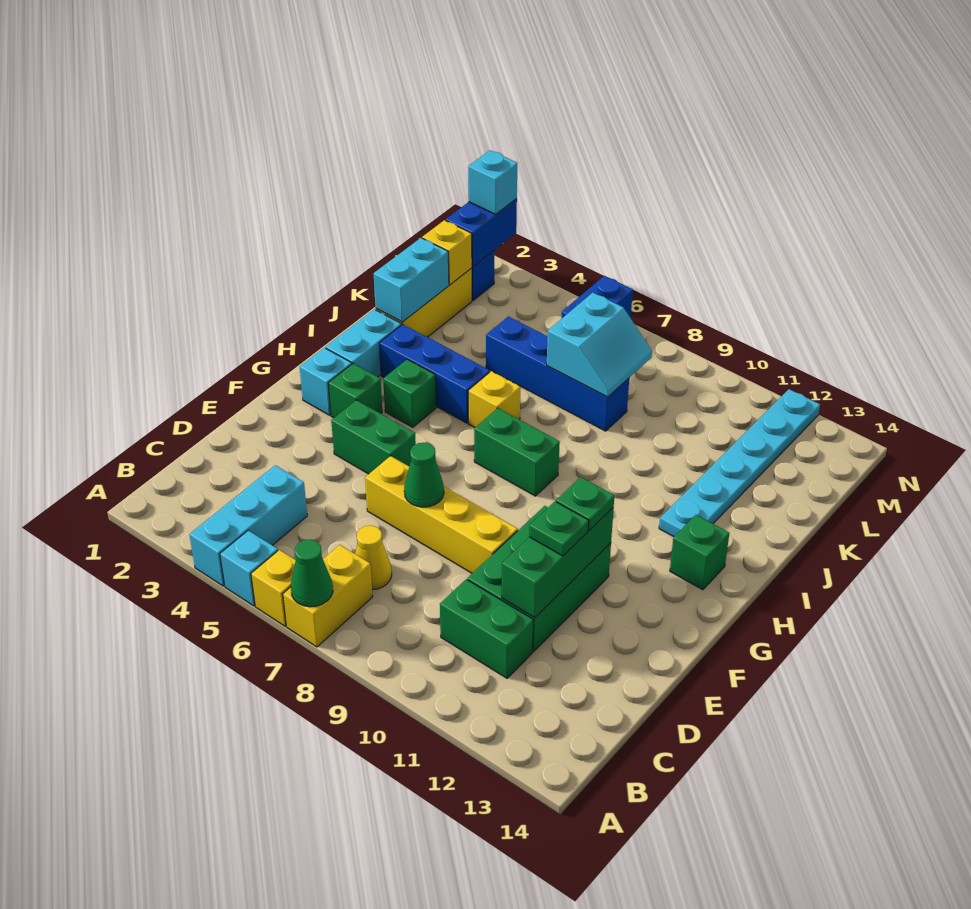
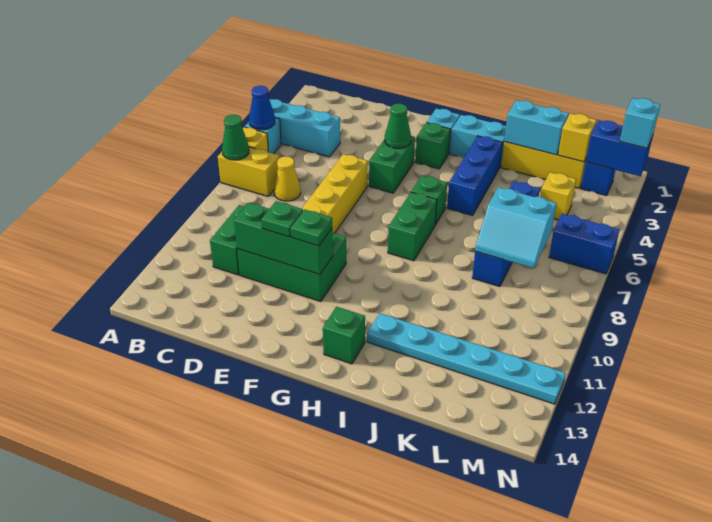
none -> blue 1x1 cone [249,86,275,130]
green 1x1 cone [404,443,444,507] -> green 1x1 cone moved to [385,103,411,148]
green 1x1 brick [383,359,436,427] -> green 1x1 brick moved to [411,176,447,225]
yellow 1x1 brick [468,371,520,427] -> yellow 1x1 brick moved to [540,172,576,220]

